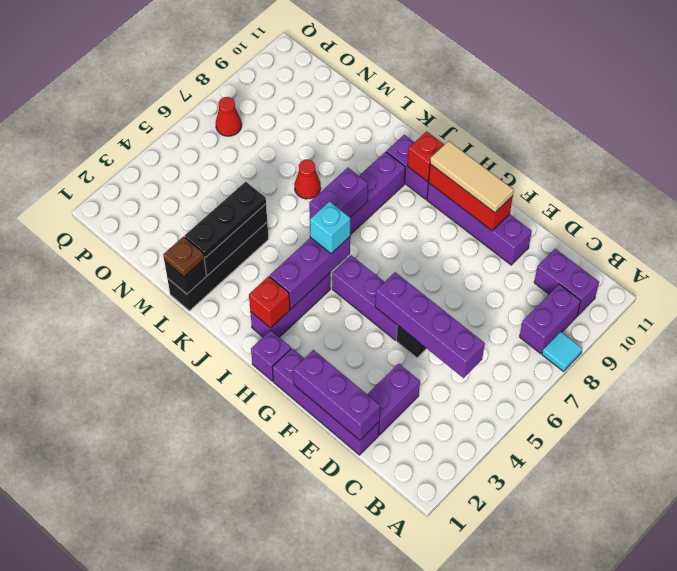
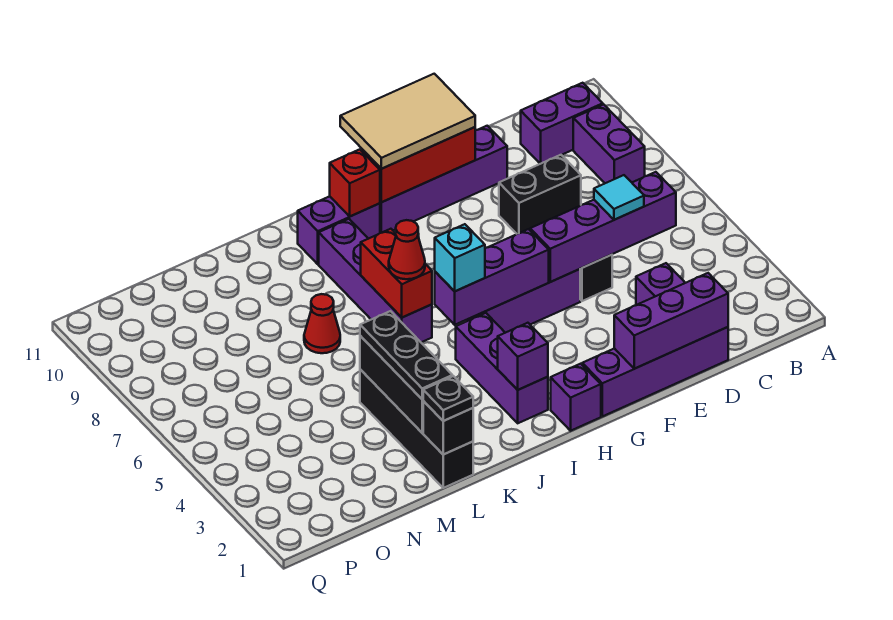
cyan 1x1 tile [542,332,582,371] -> cyan 1x1 tile moved to [594,175,644,220]
none -> black 1x2 brick [499,155,581,234]
tan 1x3 tile [430,141,514,213] -> tan 2x3 tile [340,74,475,169]
red 1x1 brick [249,276,290,328] -> purple 1x1 brick [498,323,548,390]
purple 1x3 brick [270,237,350,309] -> purple 1x3 brick turned to [435,229,549,325]
purple 1x2 brick [309,168,368,219] -> red 1x2 brick [361,229,432,317]
brown 1x1 plate [163,237,204,277] -> black 1x1 plate [423,376,473,421]
red 1x1 cone [216,97,242,136] -> red 1x1 cone moved to [389,220,425,279]

